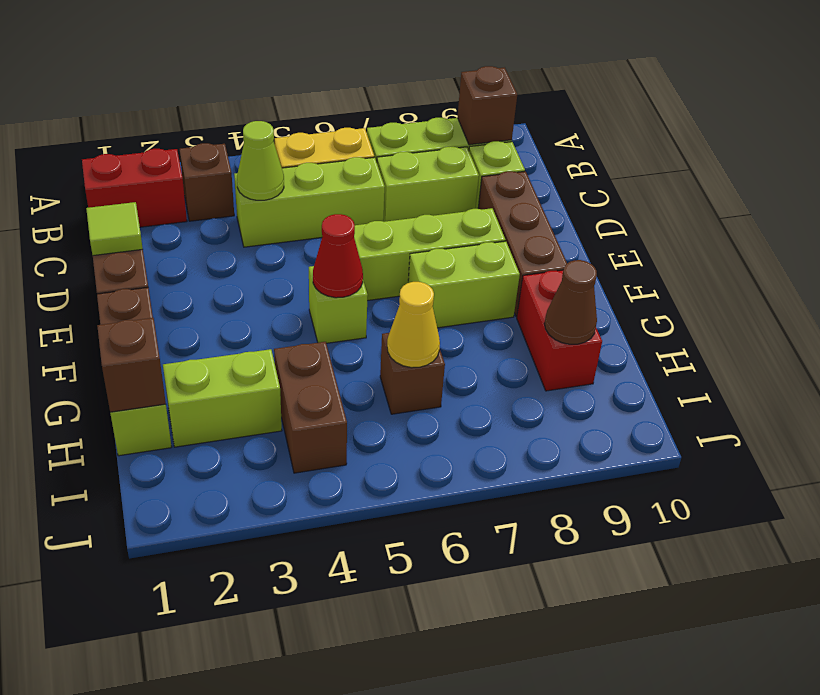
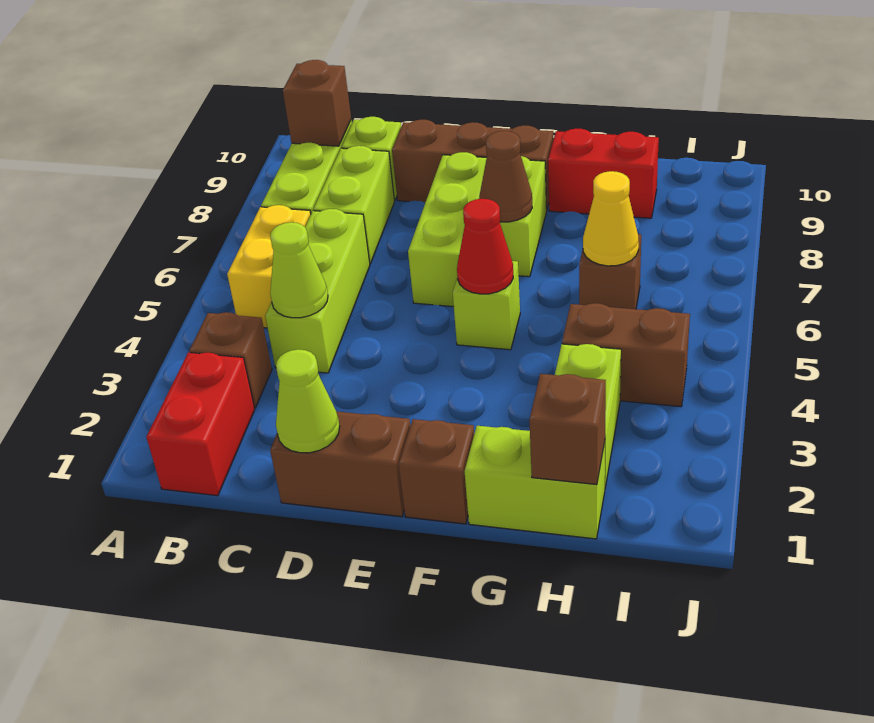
lime 1x1 tile [86,202,143,256] -> lime 1x1 cone [276,349,340,453]
brown 1x1 cone [544,260,597,344] -> brown 1x1 cone moved to [479,131,532,222]

